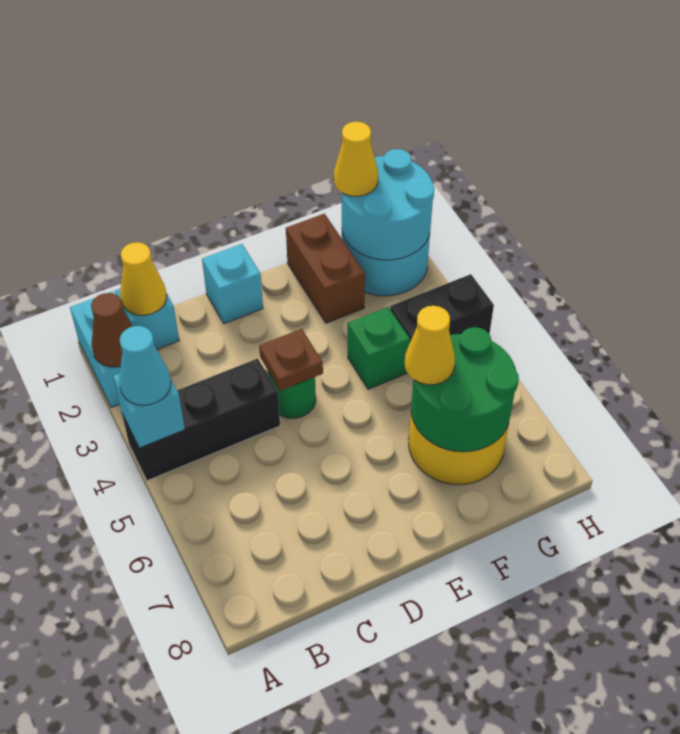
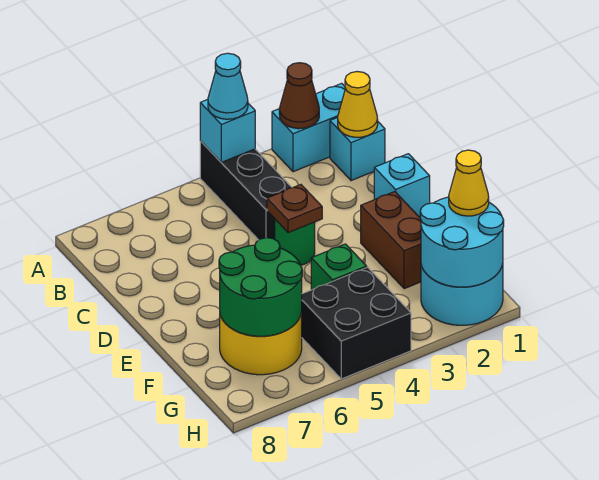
brown 1x2 brick [286,214,365,323] -> brown 1x2 brick turned to [361,192,421,289]
yellow 1x1 cone [405,306,455,385] -> none
black 1x2 brick [390,274,494,342] -> black 2x2 brick [301,267,411,379]

